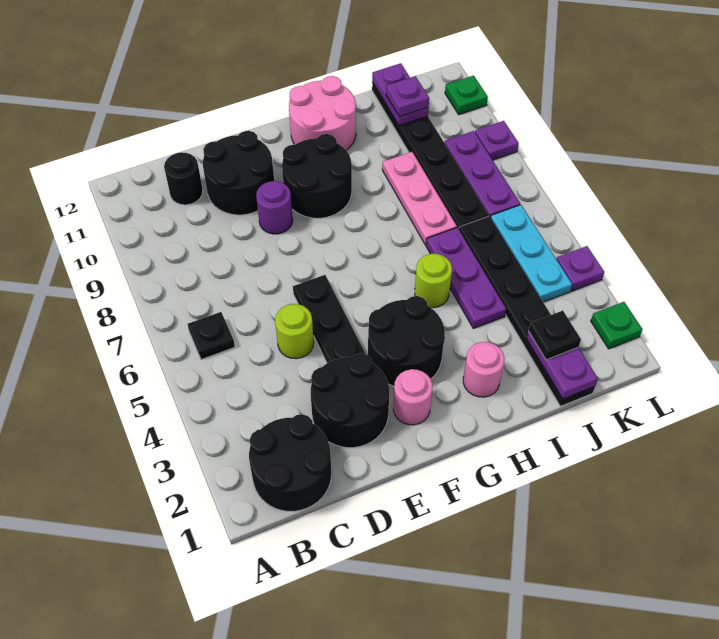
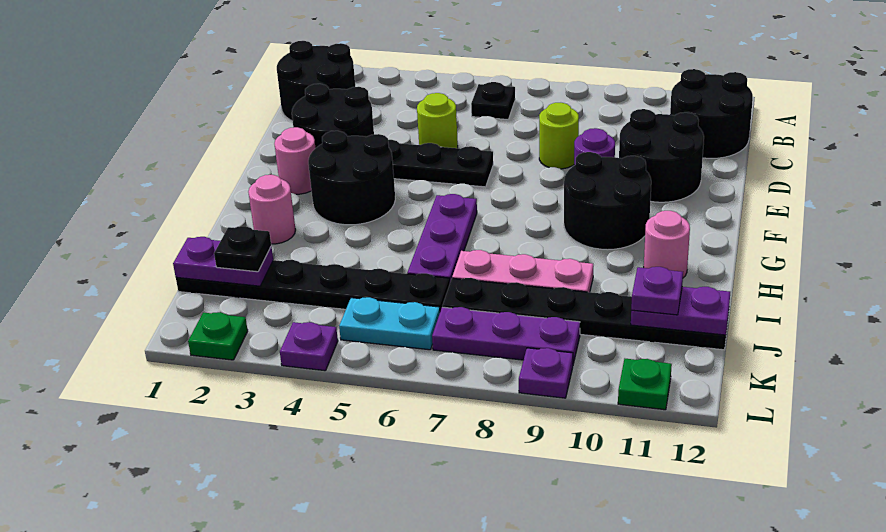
black 1x1 round brick [164,152,203,205] -> black 2x2 round brick [670,69,753,158]
pink 2x2 round brick [289,76,356,150] -> pink 1x1 round brick [644,211,690,278]
lime 1x1 round brick [415,254,452,308] -> lime 1x1 round brick moved to [539,103,579,169]
purple 1x3 plate [426,228,506,328] -> purple 1x3 plate turned to [407,194,477,281]
cyan 1x3 plate [491,205,572,302] -> cyan 1x2 plate [339,297,440,350]

